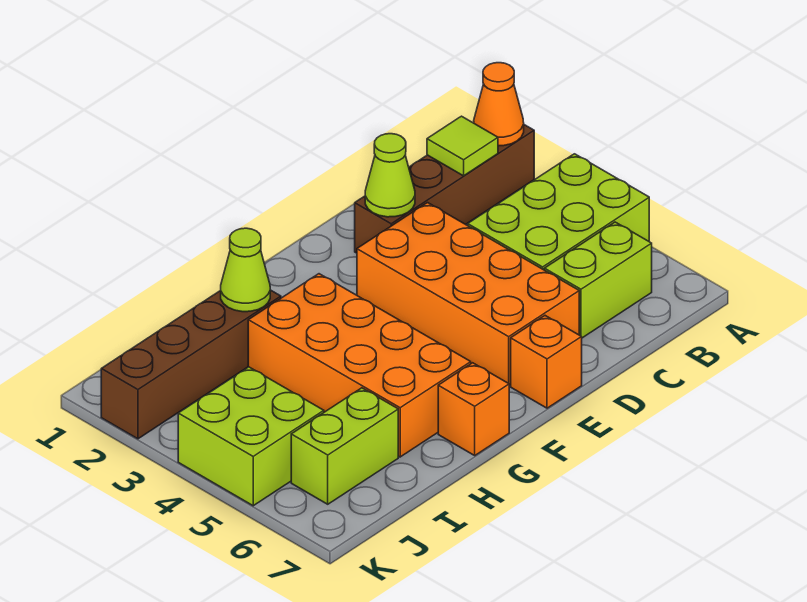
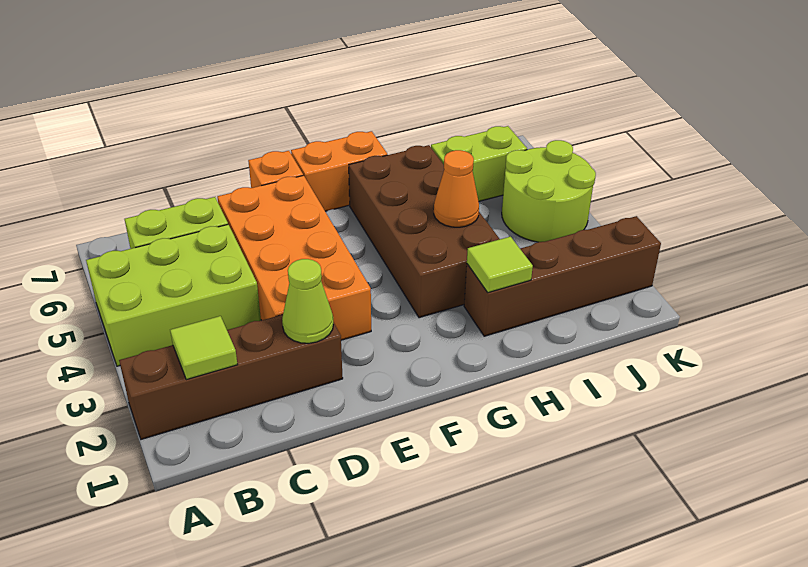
orange 1x1 cone [474,63,524,146] -> orange 1x1 cone moved to [434,150,479,227]
orange 2x4 brick [248,274,471,457] -> brown 2x4 brick [349,145,499,318]
orange 1x1 brick [438,363,509,455] -> orange 1x2 brick [291,131,387,211]
lime 1x1 cone [221,228,270,312] -> lime 1x1 tile [467,237,533,293]
lime 2x2 brick [178,367,324,506] -> lime 2x2 round brick [502,140,596,242]

